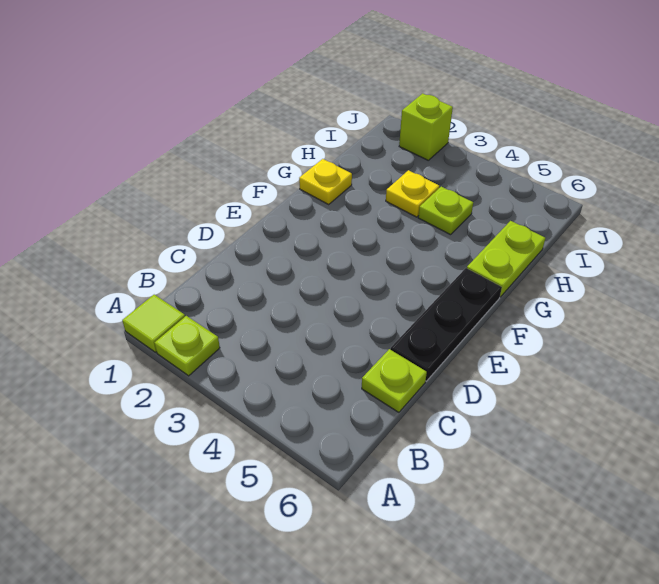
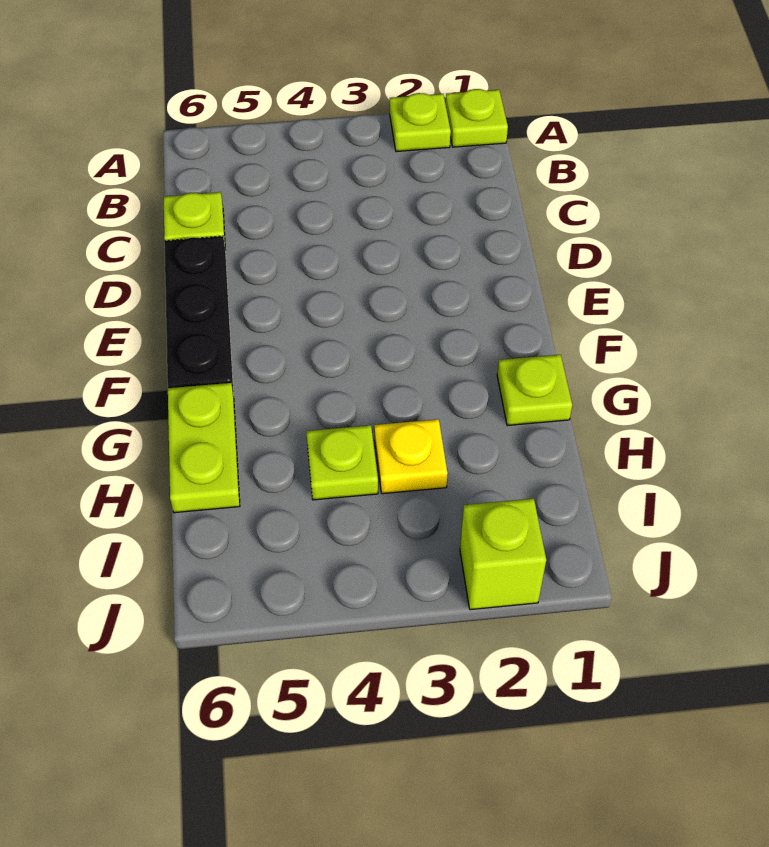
lime 1x1 tile [122,295,185,352] -> lime 1x1 plate [446,89,508,147]
yellow 1x1 plate [299,159,352,204] -> lime 1x1 plate [497,355,572,426]

